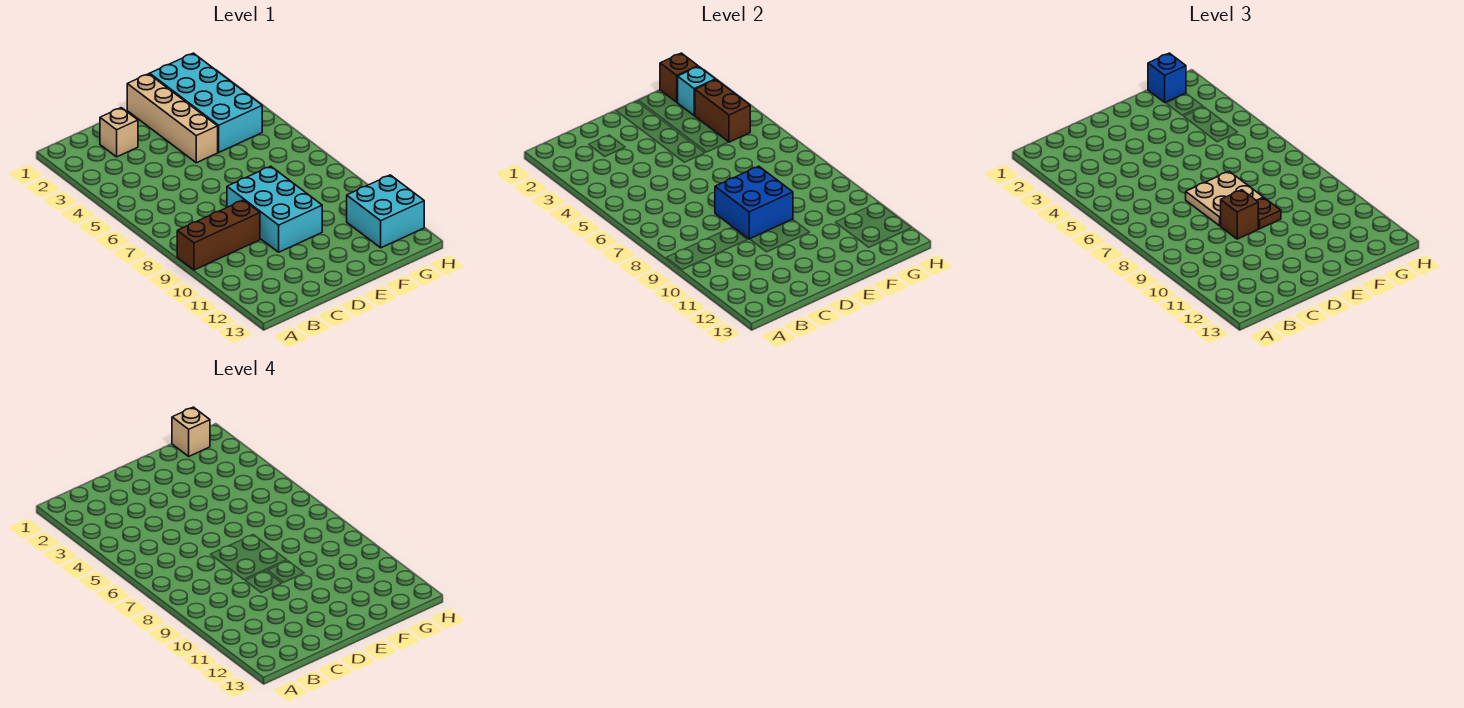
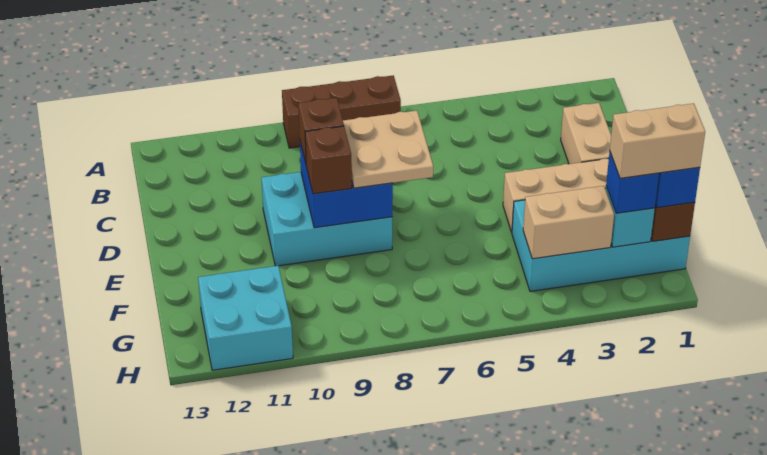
brown 1x3 brick [177,200,260,270] -> brown 1x3 brick turned to [282,75,401,148]
tan 1x1 brick [100,108,138,157] -> tan 1x2 brick [561,103,611,164]
brown 1x1 plate [1256,198,1281,229] -> brown 1x1 brick [305,126,352,194]
tan 1x1 brick [172,407,210,456] -> tan 1x2 brick [610,103,705,178]
none -> blue 1x1 brick [606,152,659,213]
brown 1x2 brick [695,80,750,142] -> tan 1x2 brick [523,186,614,259]

